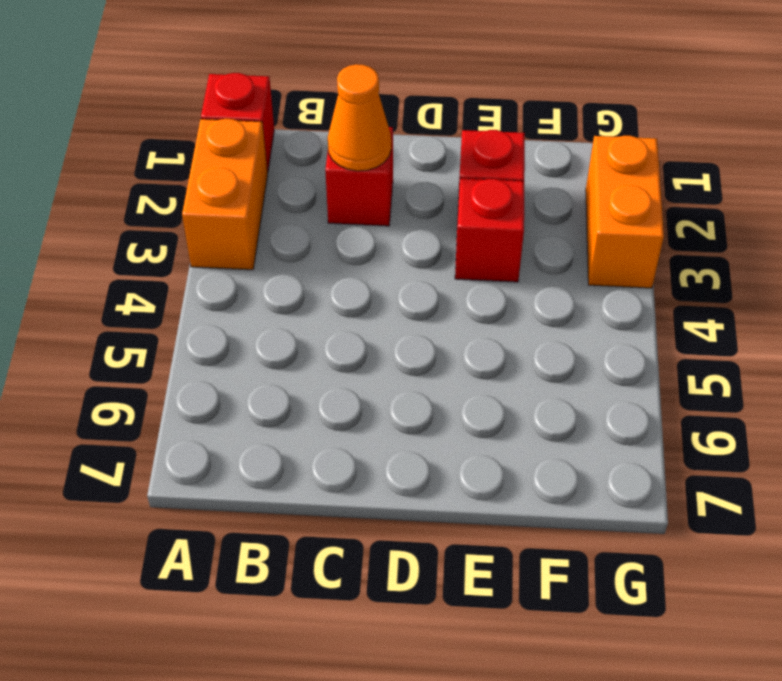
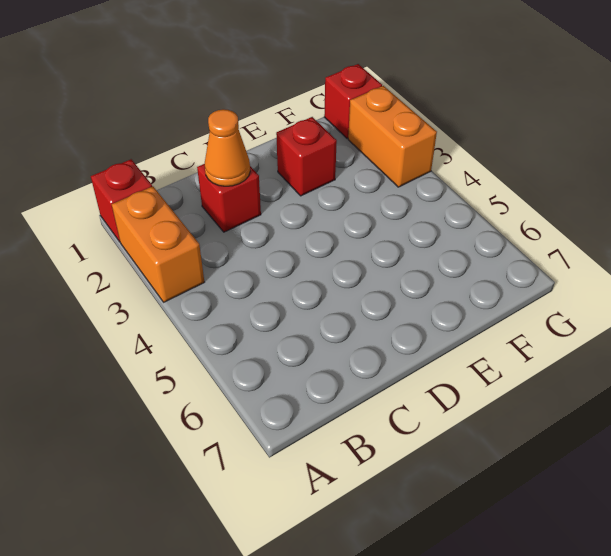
red 1x1 brick [455,178,524,282] -> red 1x1 brick moved to [324,64,382,139]

